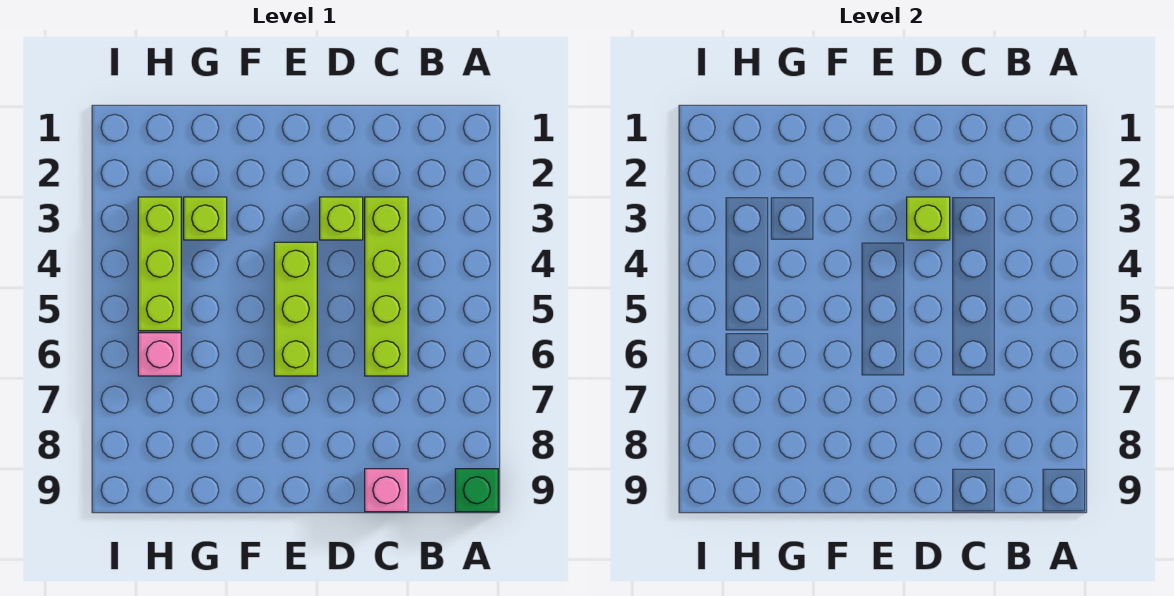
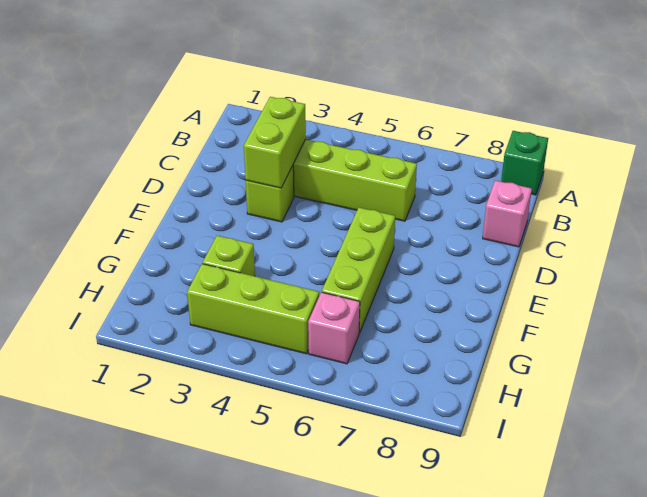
lime 1x1 brick [907,197,950,240] -> lime 1x2 brick [244,97,306,188]
lime 1x3 brick [274,242,317,376] -> lime 1x3 brick turned to [322,208,395,333]

